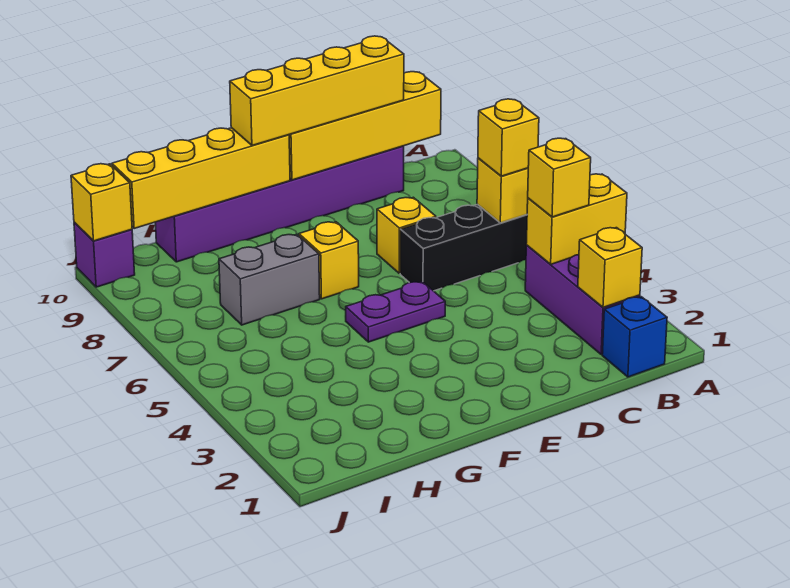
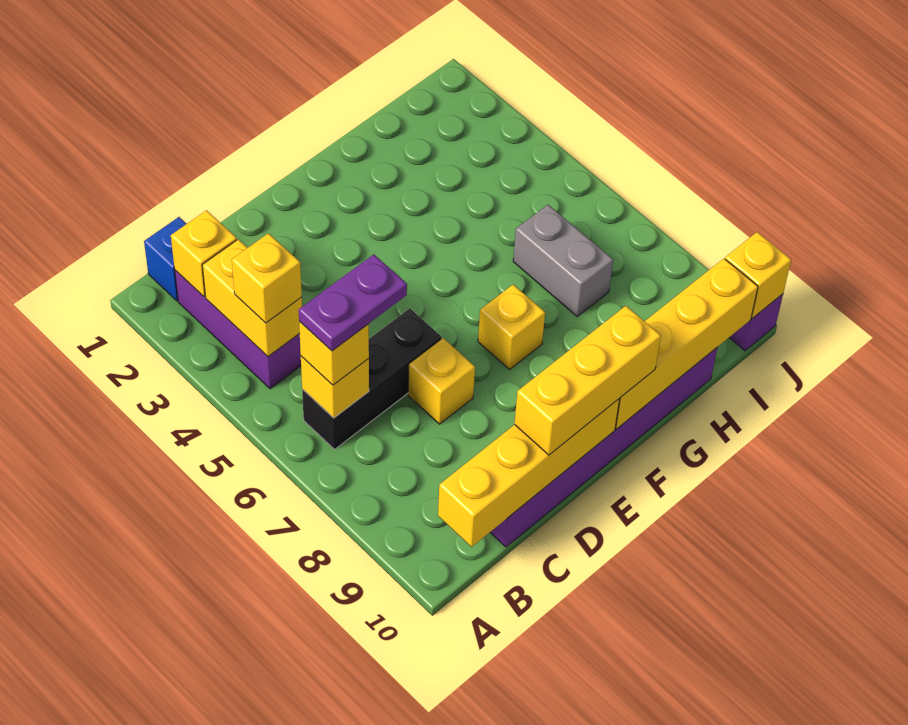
yellow 1x2 brick [526,174,627,264] -> yellow 1x2 brick turned to [202,239,302,356]
yellow 1x4 brick [230,36,404,146] -> yellow 1x3 brick [515,306,661,455]
purple 1x2 plate [346,281,445,342] -> purple 1x2 plate moved to [299,254,407,351]
grey 1x2 brick [219,234,320,325] -> grey 1x2 brick turned to [513,205,613,316]

